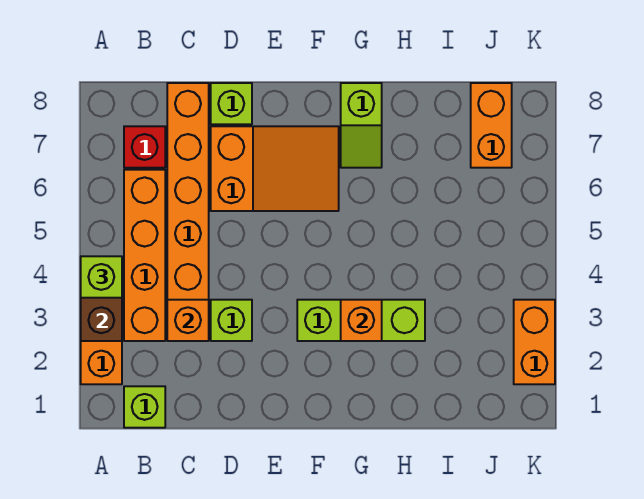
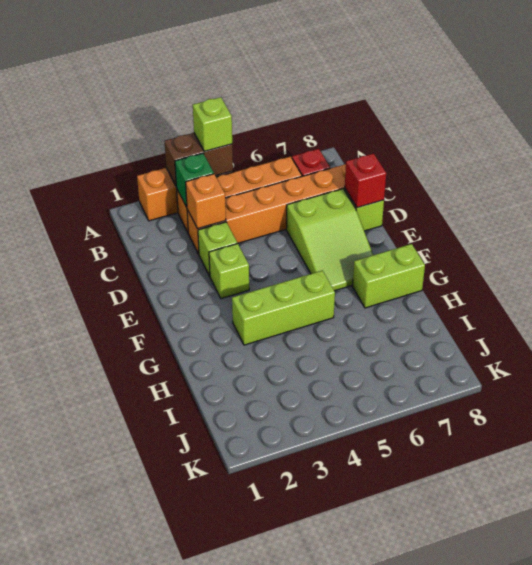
lime 1x1 brick [124,386,165,428] -> lime 1x1 brick moved to [209,243,249,299]
none -> green 1x1 brick [175,153,214,207]
orange 2x3 slope [211,126,339,211] -> lime 2x3 slope [286,189,373,291]
none -> red 1x1 brick [345,153,386,208]
lime 1x3 brick [297,300,425,341] -> lime 1x3 brick turned to [232,271,335,345]
orange 1x1 brick [341,300,382,341] -> none
lime 1x2 slope [341,83,382,168] -> lime 1x2 brick [352,244,425,308]
orange 1x2 brick [471,83,512,168] -> none
orange 1x2 brick [514,300,555,384] -> none

